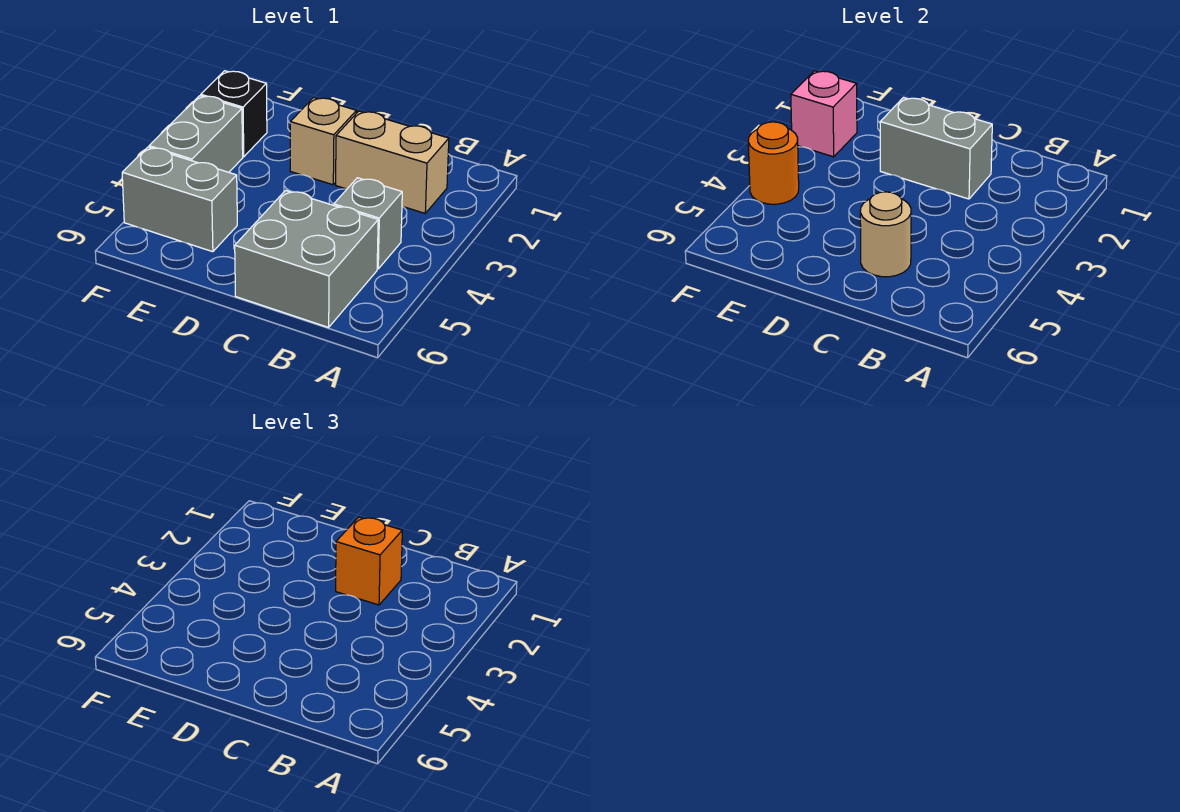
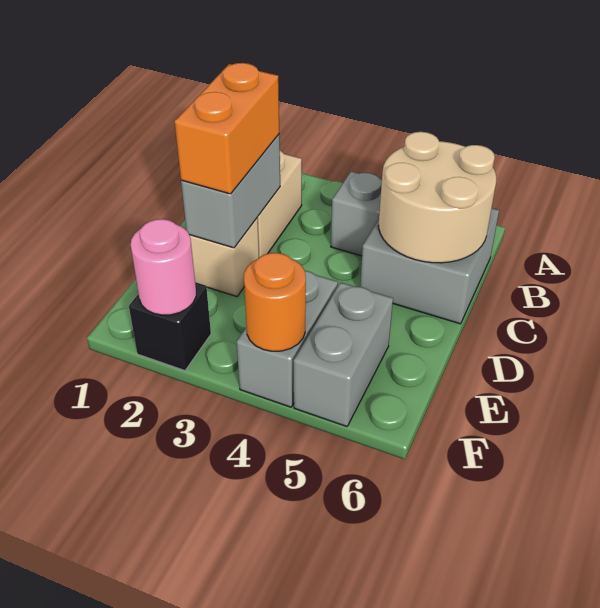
orange 1x1 brick [336,517,402,605] -> orange 1x2 brick [175,63,279,194]
tan 1x1 round brick [860,192,911,277] -> tan 2x2 round brick [379,132,496,263]
pink 1x1 brick [791,71,857,157] -> pink 1x1 round brick [131,219,196,315]
grey 1x2 brick [149,96,243,172] -> grey 1x2 brick turned to [237,271,338,407]

